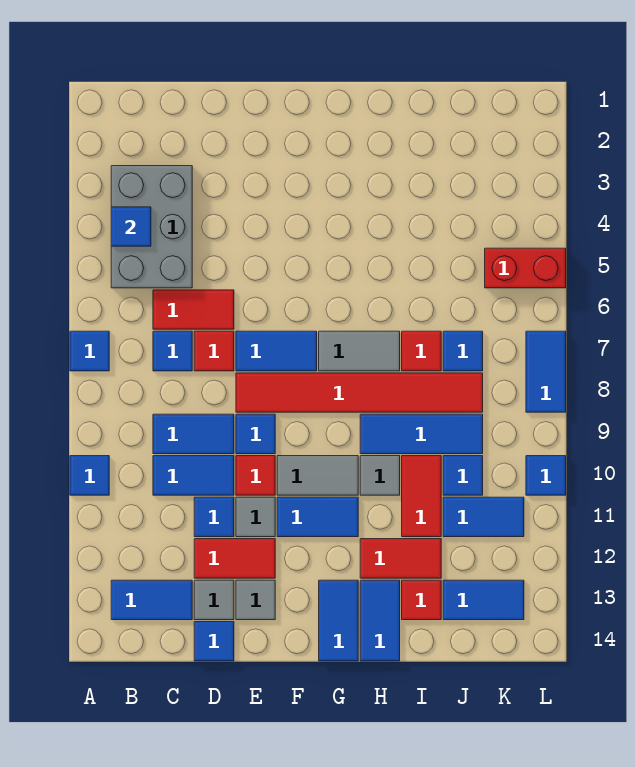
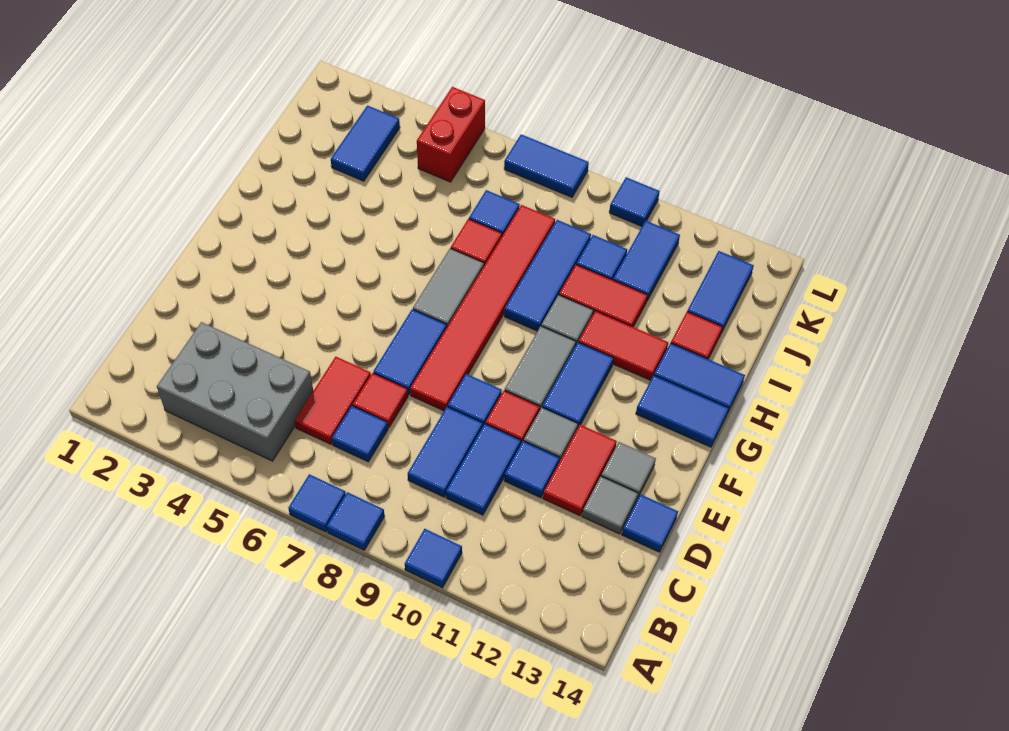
blue 1x1 tile [111,207,151,246] -> blue 1x1 tile moved to [327,492,384,550]
blue 1x2 tile [111,580,192,620] -> blue 1x2 tile moved to [331,106,400,181]
red 1x2 tile [360,539,441,578] -> red 1x2 tile turned to [578,311,668,380]

